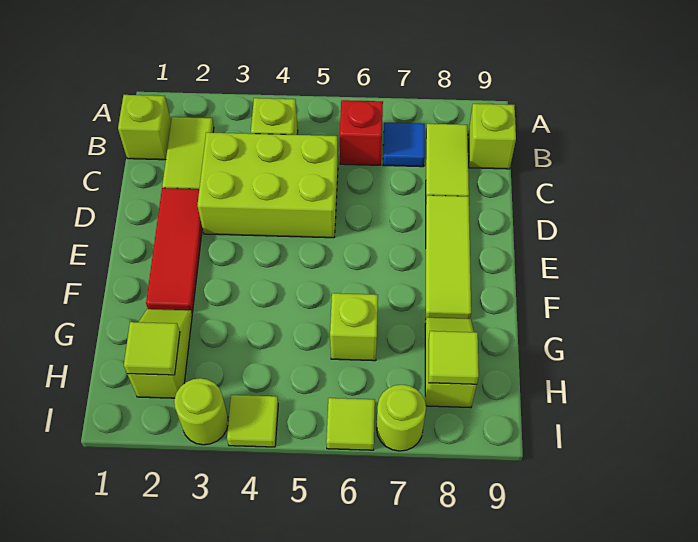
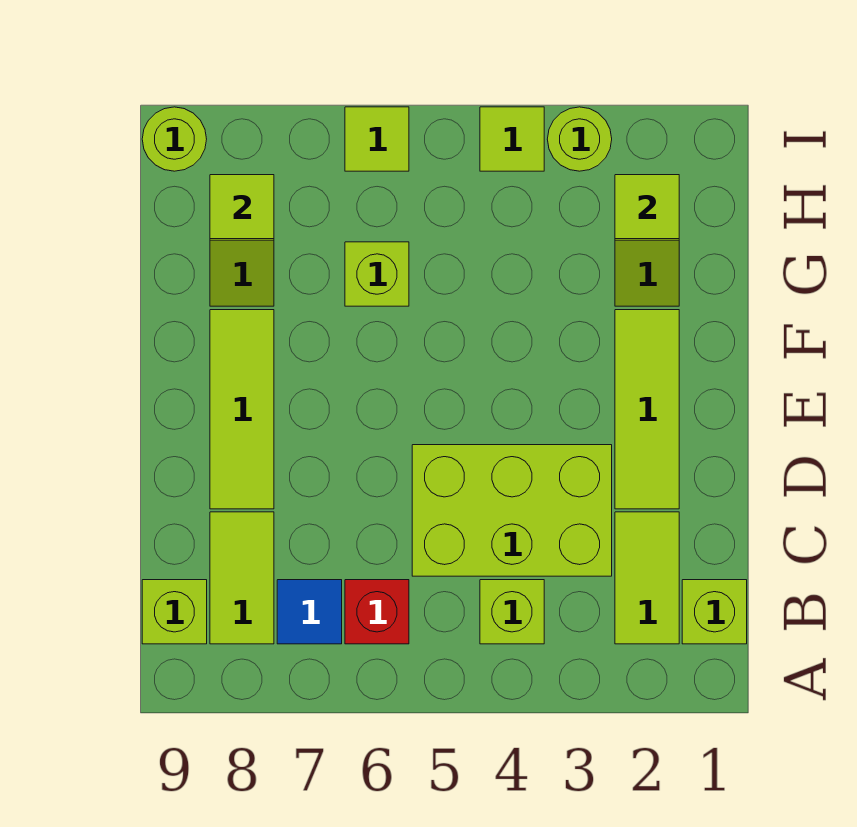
red 1x3 tile [146,188,202,313] -> lime 1x3 tile [615,310,679,509]
lime 1x1 round brick [377,385,426,451] -> lime 1x1 round brick moved to [142,107,207,171]

